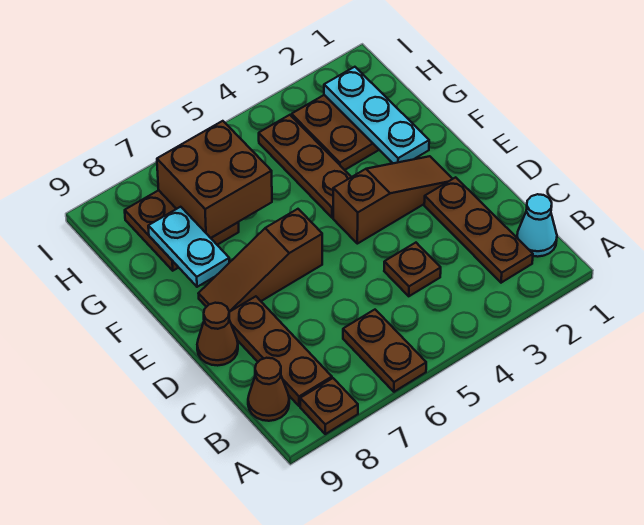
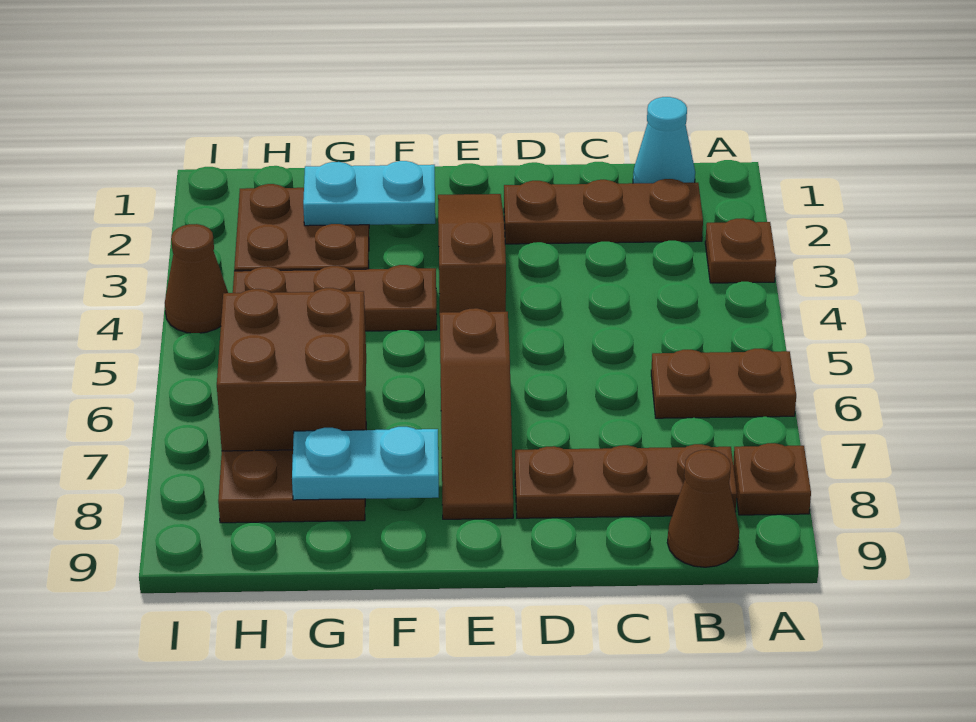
brown 1x1 plate [384,243,441,296] -> brown 1x1 plate moved to [705,218,776,283]
brown 1x1 cone [197,303,238,366] -> brown 1x1 cone moved to [165,224,228,333]
cyan 1x3 plate [324,67,429,163] -> cyan 1x2 plate [303,161,435,226]

